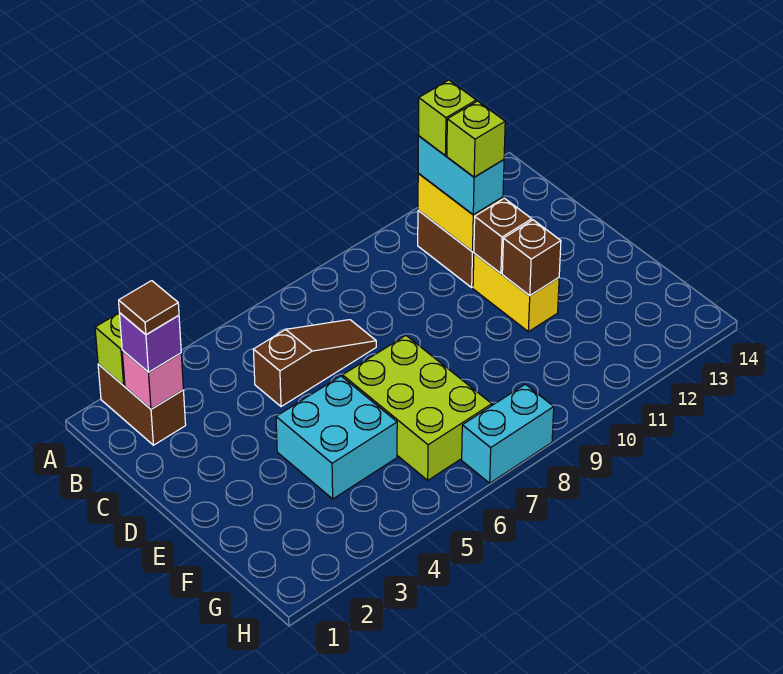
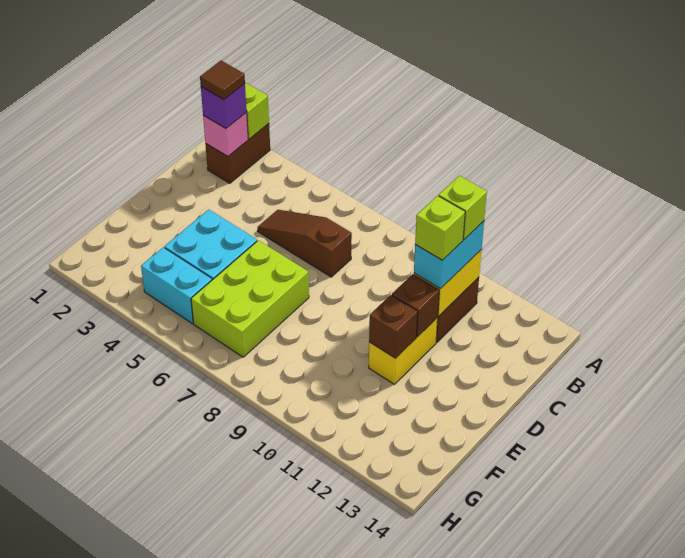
brown 1x3 slope [253,320,376,407] -> brown 1x3 slope turned to [258,210,352,277]
cyan 1x2 brick [462,384,554,483] -> cyan 1x2 brick moved to [141,247,212,324]

